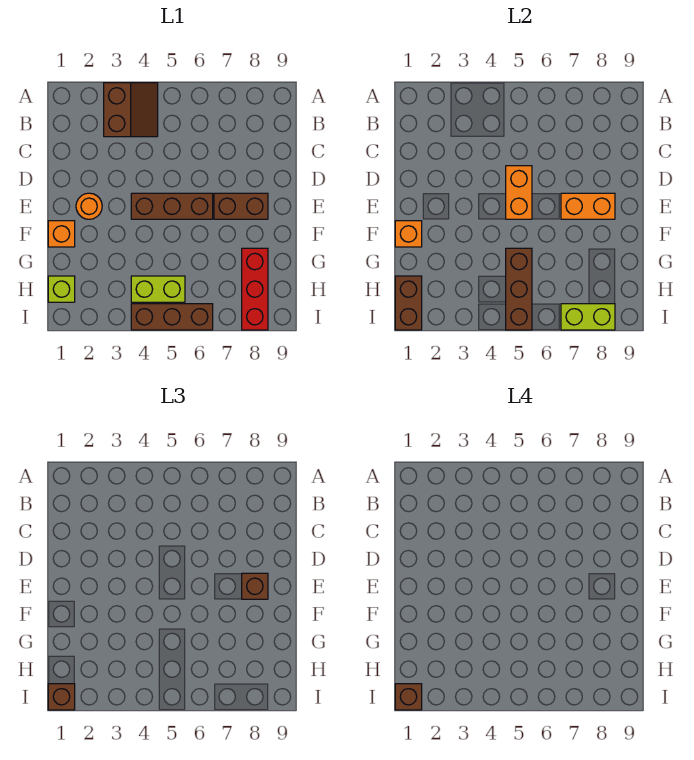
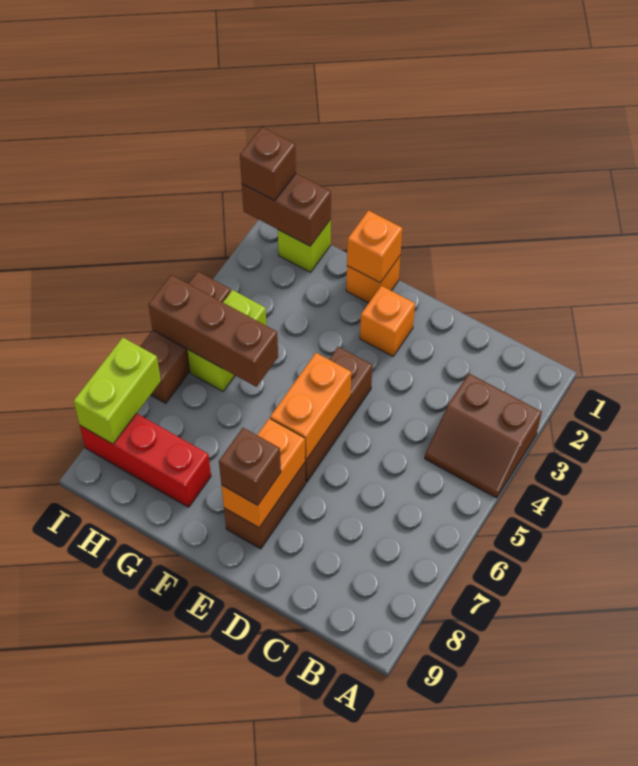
orange 1x2 brick [506,166,532,219] -> orange 1x2 brick turned to [270,353,351,460]
orange 1x1 round brick [76,193,102,219] -> orange 1x1 brick [360,286,415,356]
brown 1x1 brick [395,684,422,710] -> none

